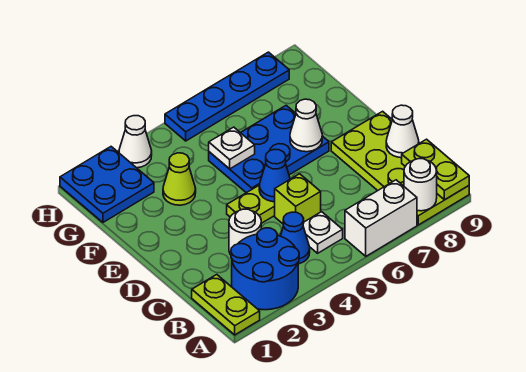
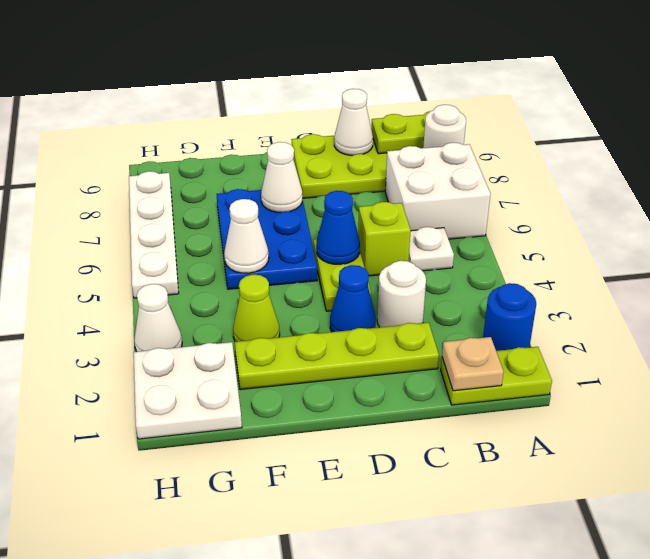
blue 2x2 round brick [231,228,299,310] -> blue 1x1 round brick [483,283,536,351]
white 1x2 brick [345,180,417,256] -> white 2x2 brick [385,143,490,239]
none -> tan 1x1 plate [442,337,504,391]
blue 1x1 cone [281,212,310,264] -> blue 1x1 cone moved to [330,265,376,332]
none -> lime 1x4 plate [235,322,439,390]
white 1x1 plate [209,127,255,169] -> white 1x1 cone [224,199,269,273]
blue 2x2 plate [60,147,154,222] -> white 2x2 plate [134,342,242,439]
blue 1x4 plate [165,52,289,141] -> white 1x4 plate [129,171,179,298]

